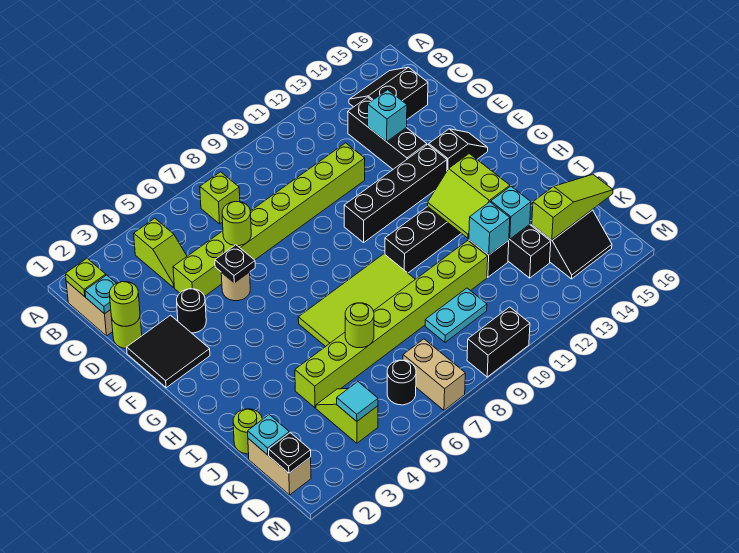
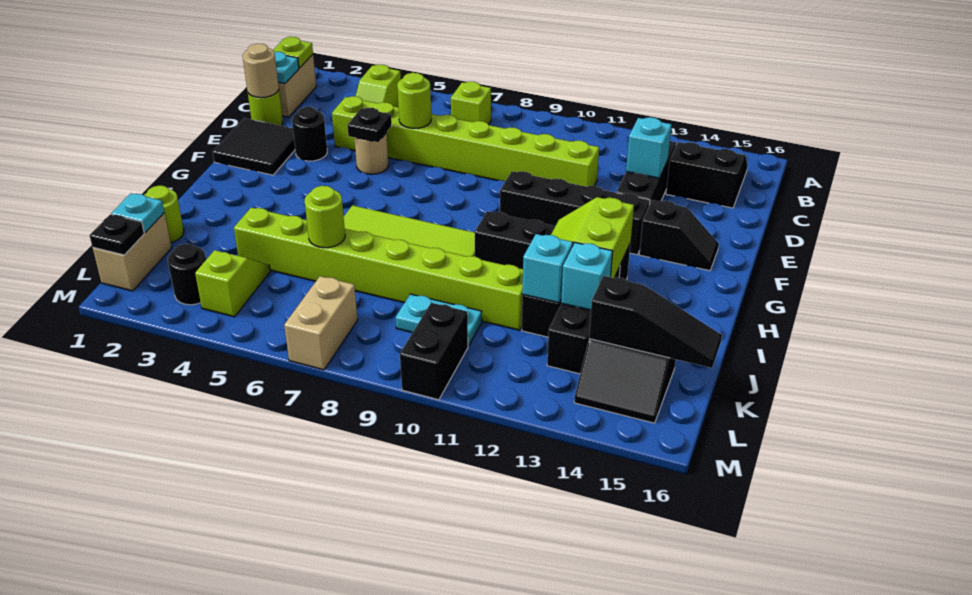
lime 1x1 round brick [110,282,140,326] -> tan 1x1 round brick [243,44,279,98]
lime 1x3 slope [532,174,613,240] -> black 1x3 slope [589,276,722,368]
cyan 1x1 tile [337,382,378,421] -> none
black 1x1 round brick [387,360,416,405] -> black 1x1 round brick moved to [168,244,206,305]
black 1x2 brick [467,307,530,377] -> black 1x2 brick turned to [400,303,468,400]

